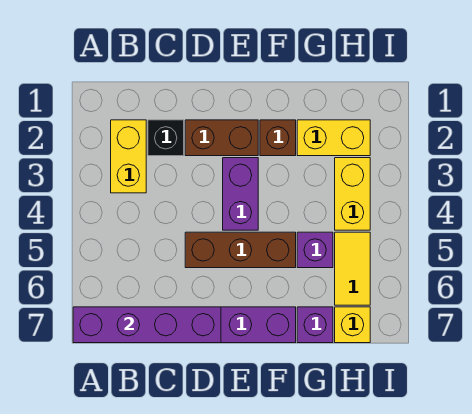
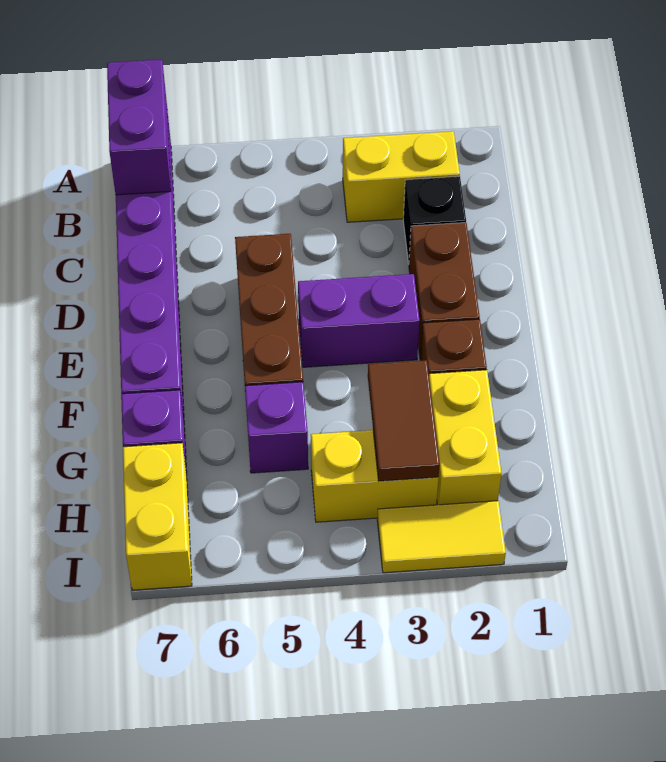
purple 1x4 brick [73,307,221,343] -> purple 1x2 brick [107,60,171,195]
none -> brown 1x2 tile [368,360,440,481]
yellow 1x2 tile [335,232,370,305] -> yellow 1x2 tile moved to [377,501,506,573]
yellow 1x1 brick [335,307,370,343] -> yellow 1x2 brick [123,443,192,590]

